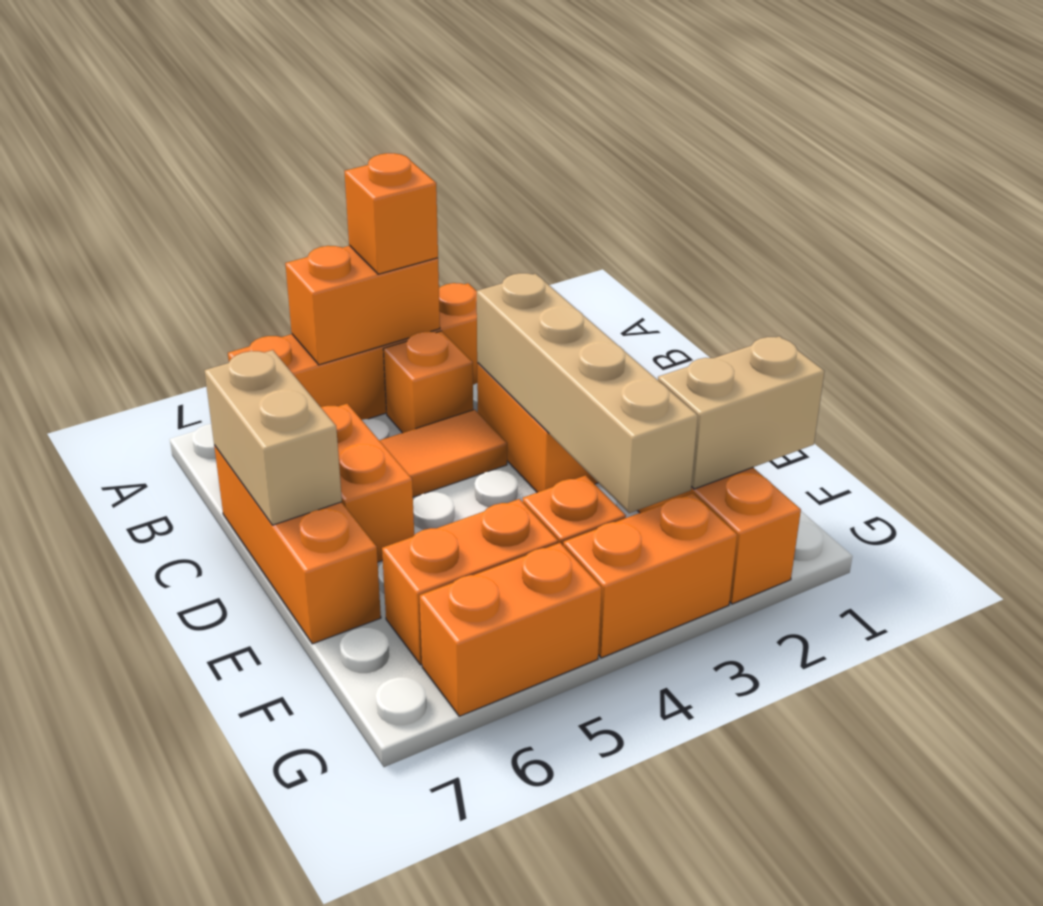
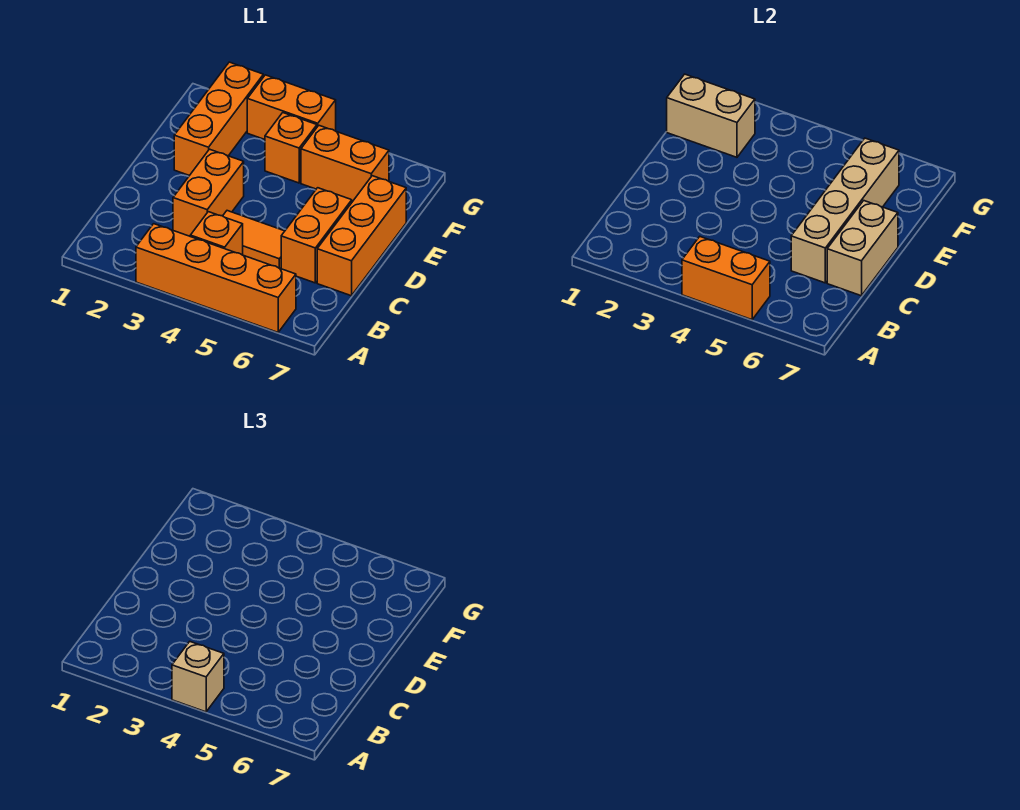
orange 1x1 brick [344,153,438,274] -> tan 1x1 brick [172,642,224,712]
tan 1x4 brick [477,273,698,513] -> tan 1x4 brick moved to [791,138,899,283]
orange 1x2 brick [420,543,602,716] -> none

